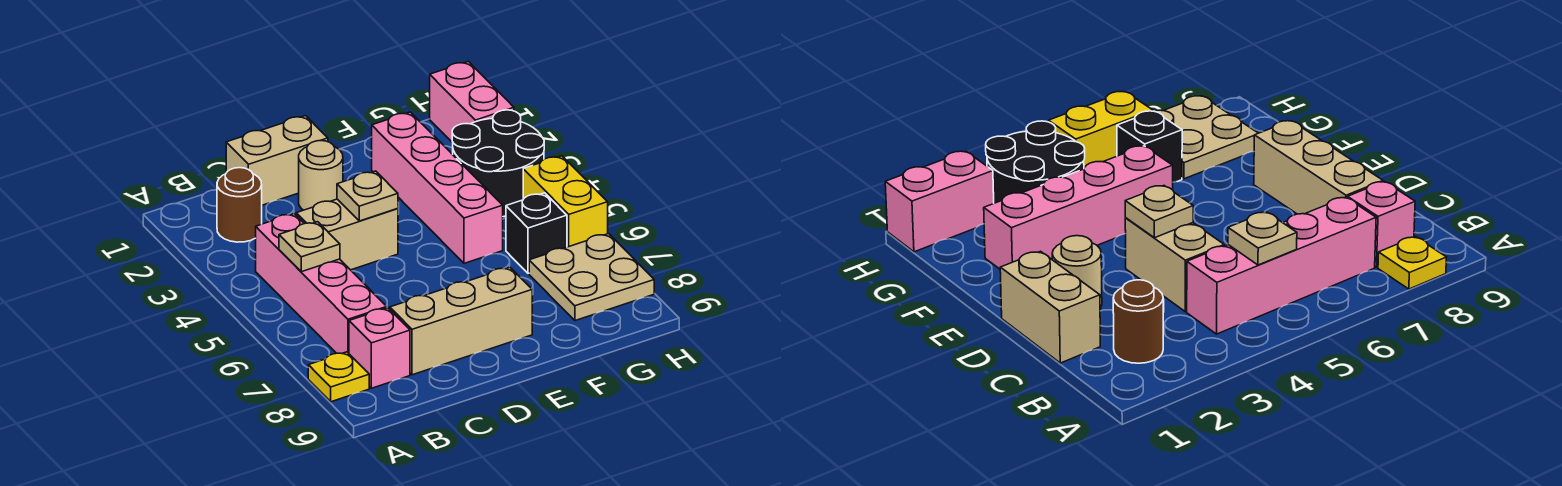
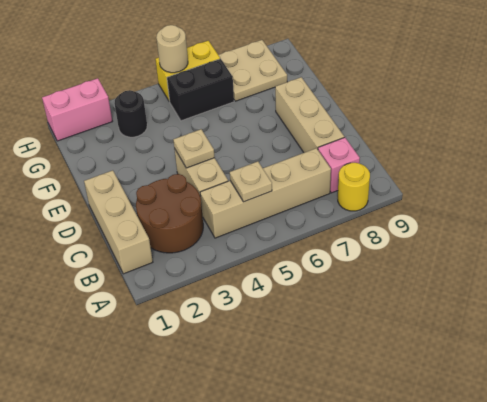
yellow 1x1 plate [308,352,369,402] -> yellow 1x1 round brick [338,163,370,211]
brown 1x1 round brick [217,168,262,242] -> brown 2x2 round brick [136,174,203,253]
pink 1x4 brick [256,214,387,353] -> tan 1x4 brick [200,148,331,238]
tan 1x2 brick [226,116,328,205] -> tan 1x3 brick [84,170,153,274]
tan 1x1 round brick [299,141,343,210] -> tan 1x1 round brick moved to [156,25,188,73]
pink 1x4 brick [372,112,503,263] -> none
black 2x2 round brick [452,110,544,217] -> black 1x1 round brick [114,90,147,137]
black 1x1 brick [506,193,567,273] -> black 1x2 brick [167,59,234,121]

